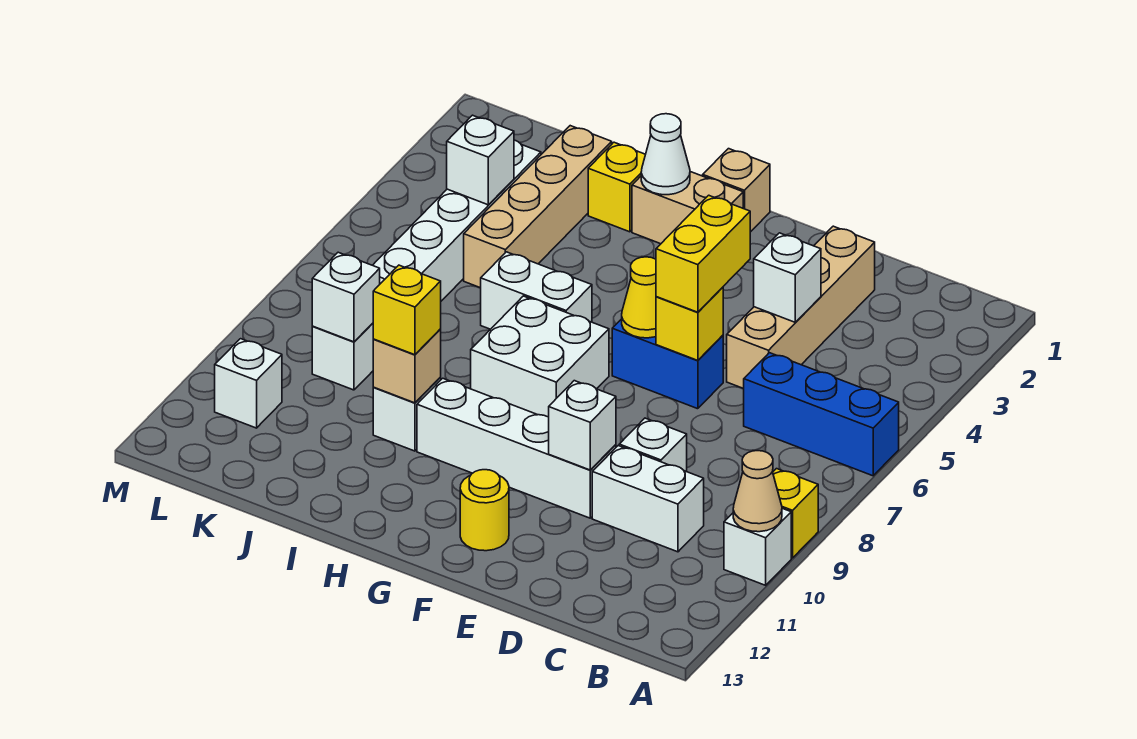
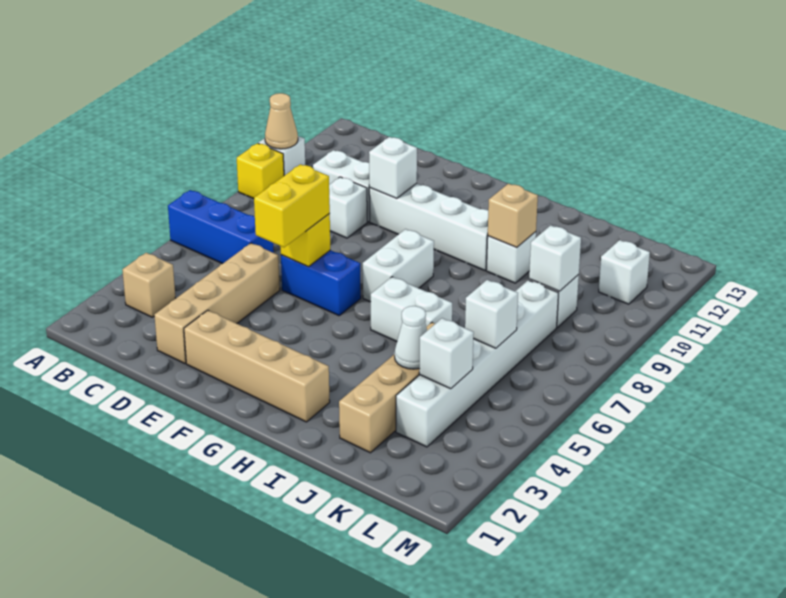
white 1x1 brick [754,233,821,322] -> white 1x1 brick moved to [465,280,518,348]
yellow 1x1 cone [622,257,656,338] -> none
yellow 1x1 round brick [460,470,509,551] -> none
tan 1x1 brick [703,149,770,232] -> tan 1x1 brick moved to [122,253,176,317]
tan 1x2 brick [632,172,743,244] -> tan 1x4 brick [184,310,330,422]
white 2x2 brick [471,296,609,417] -> white 1x2 brick [363,229,434,302]
white 1x1 cone [641,114,690,195] -> white 1x1 cone moved to [395,306,427,369]
yellow 1x1 brick [588,142,645,232] -> none
yellow 1x1 brick [373,265,441,355] -> none

